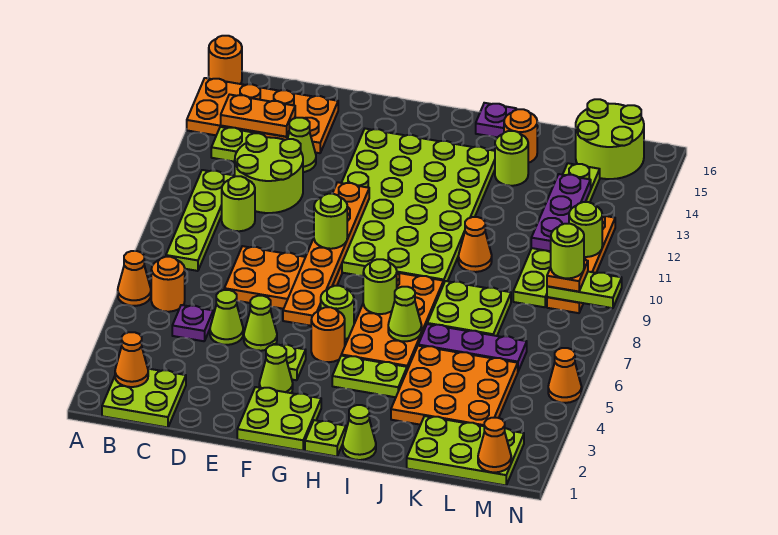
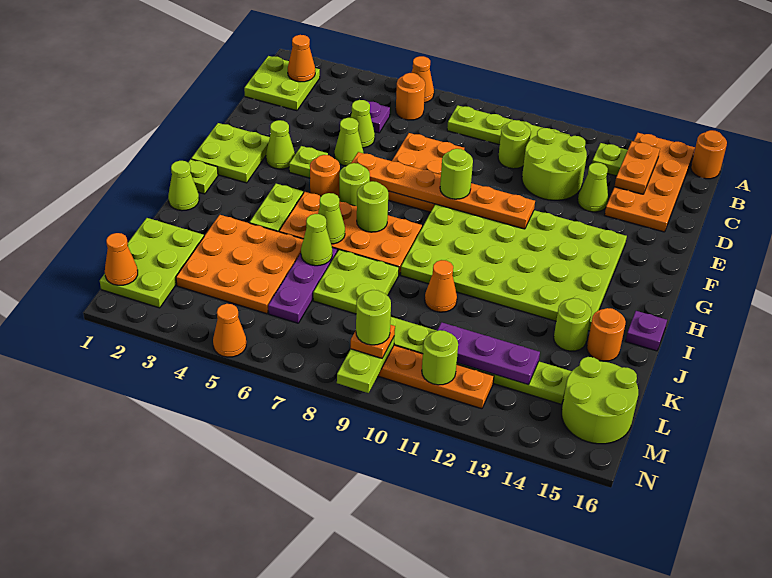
none -> lime 1x1 cone [301,214,332,266]

